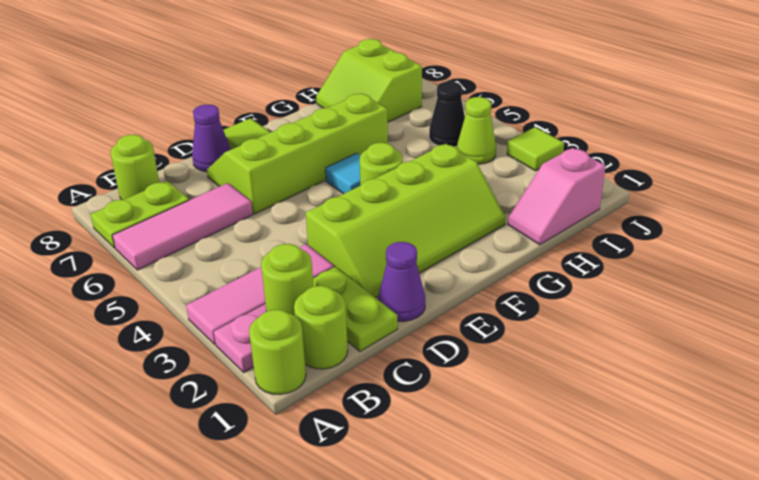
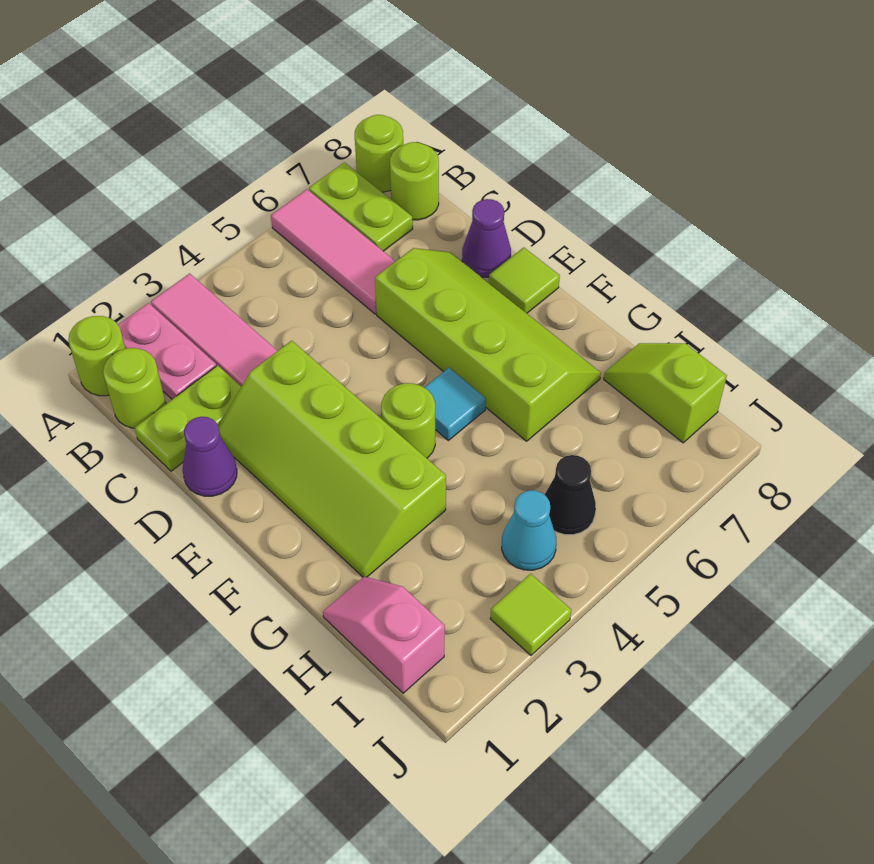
lime 1x1 round brick [261,244,314,316] -> lime 1x1 round brick moved to [355,115,403,192]
lime 2x2 slope [316,39,422,122] -> lime 1x2 slope [604,343,727,443]
lime 1x1 cone [457,97,496,164] -> cyan 1x1 cone [502,490,557,570]

